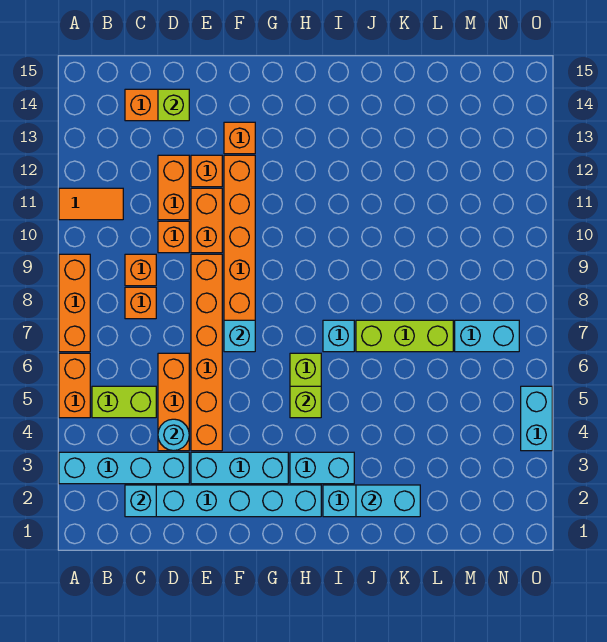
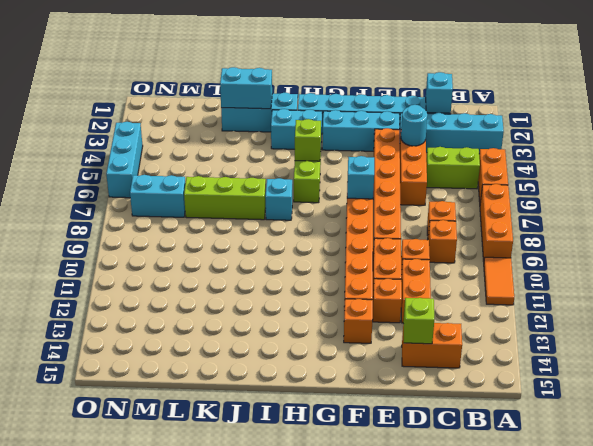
orange 1x2 tile [59,188,123,220] -> orange 1x2 tile turned to [484,257,514,305]
cyan 1x2 brick [521,386,552,451] -> cyan 1x3 brick [106,122,143,198]

